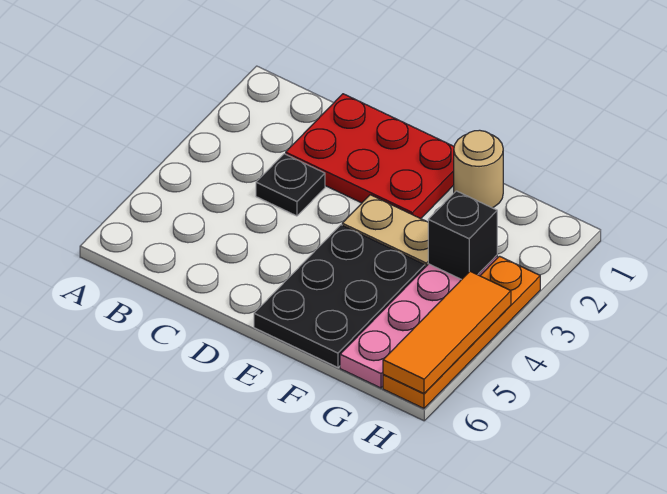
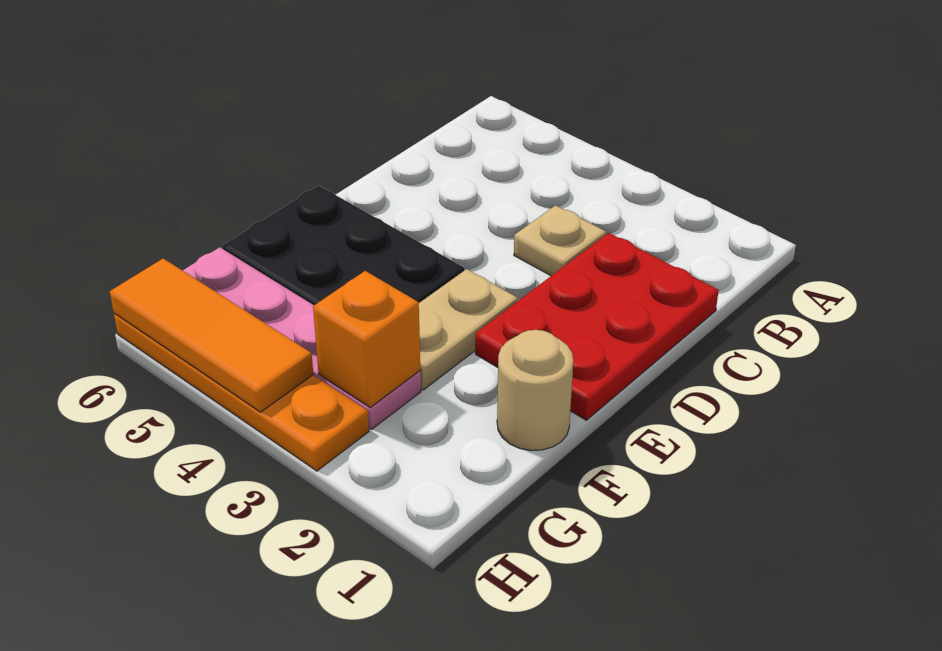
black 1x1 plate [256,154,325,216] -> tan 1x1 plate [514,205,606,276]
black 1x1 brick [428,191,497,280] -> orange 1x1 brick [313,271,420,407]

